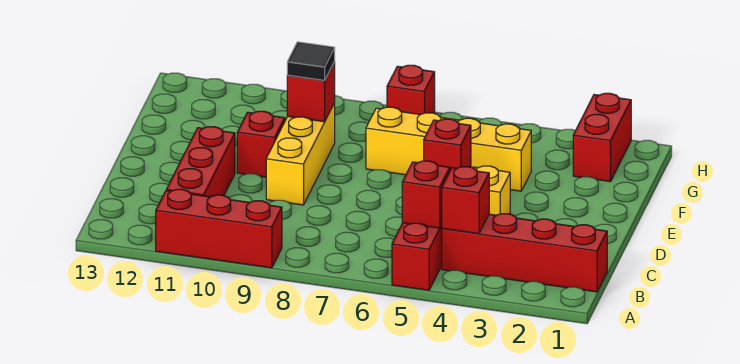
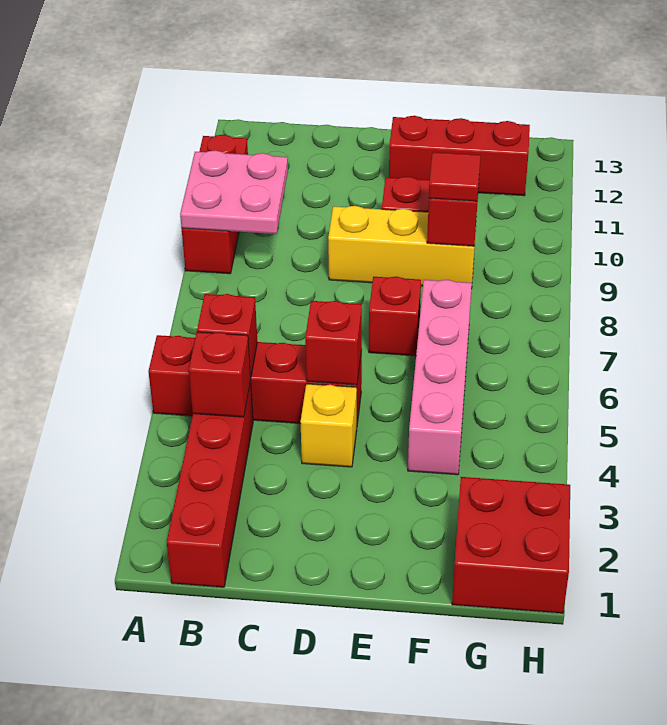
none -> pink 2x2 plate [180,150,288,234]
red 1x3 brick [166,127,235,197] -> red 1x3 brick moved to [389,116,530,196]
yellow 1x4 brick [366,107,531,191] -> pink 1x4 brick [408,280,472,475]
black 1x1 tile [287,42,335,80] -> red 1x1 tile [429,152,480,201]
red 1x2 brick [573,93,631,182] -> red 2x2 brick [452,477,570,613]
red 1x1 brick [387,65,435,115] -> red 1x1 brick moved to [369,277,421,356]

